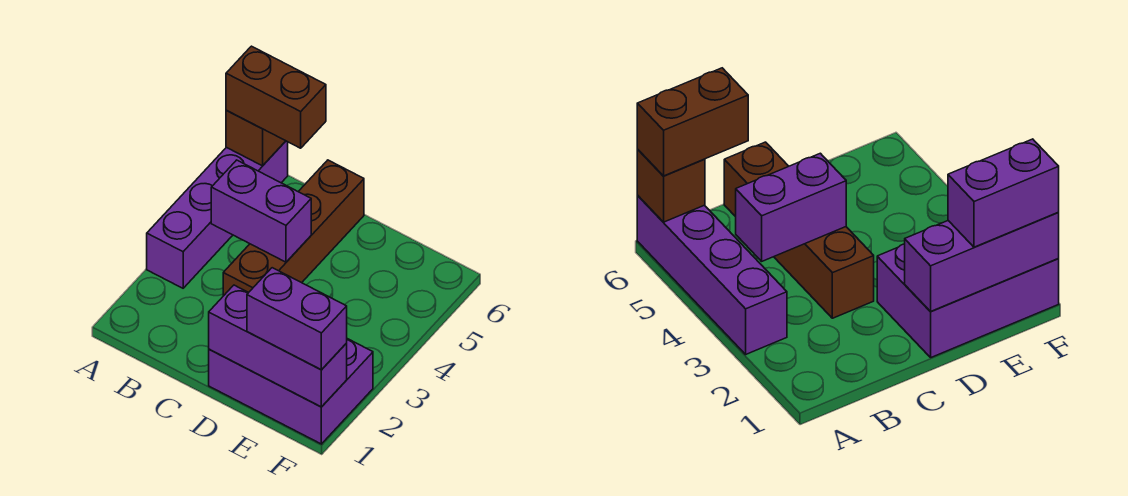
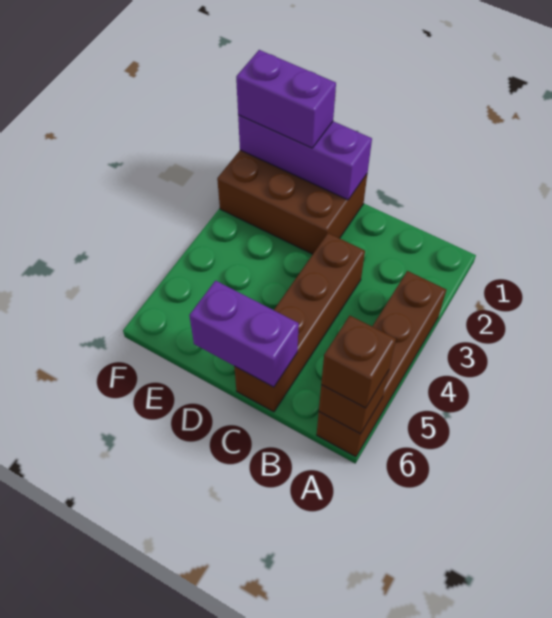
purple 1x4 brick [147,141,288,288] -> brown 1x4 brick [317,271,446,457]
brown 1x2 brick [226,46,326,148] -> brown 1x1 brick [321,316,396,408]
purple 1x2 brick [211,160,311,262] -> purple 1x2 brick moved to [189,281,299,387]
purple 2x3 brick [209,339,373,444] -> brown 2x3 brick [217,150,367,254]

